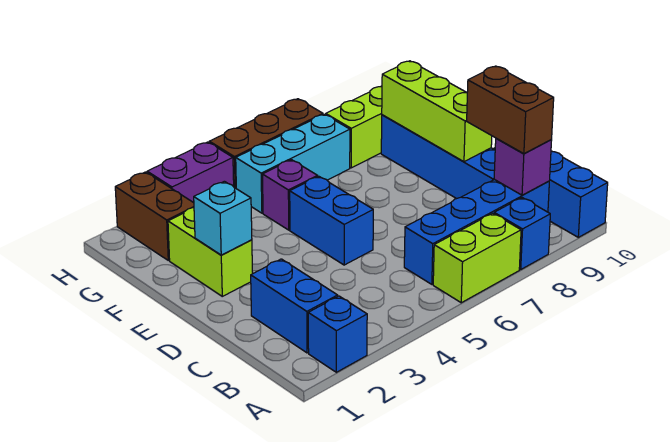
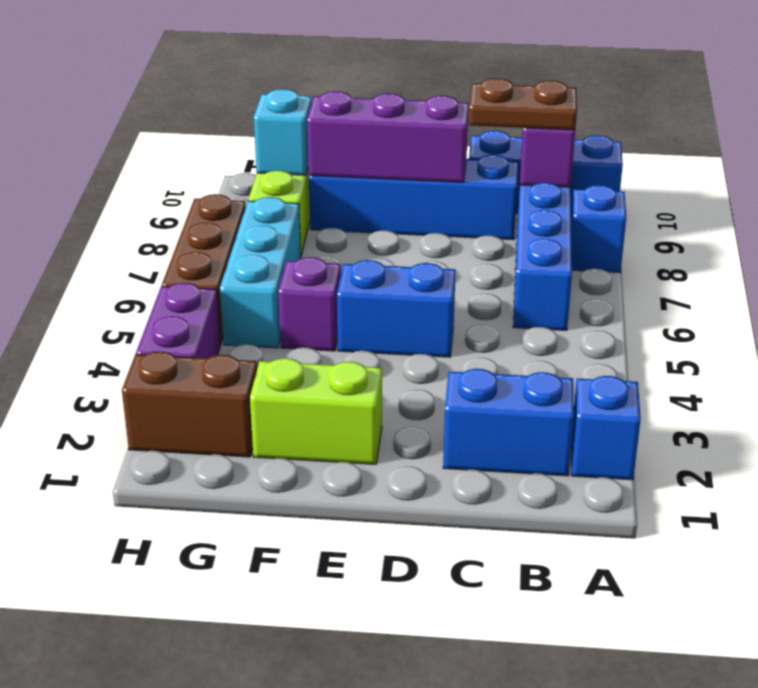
lime 1x2 brick [433,213,521,303] -> none
brown 1x2 brick [467,66,554,154] -> brown 1x2 plate [469,78,577,130]
lime 1x3 brick [382,61,492,162] -> purple 1x3 brick [307,91,469,182]
cyan 1x1 brick [194,181,252,255] -> cyan 1x1 brick moved to [254,89,311,175]

